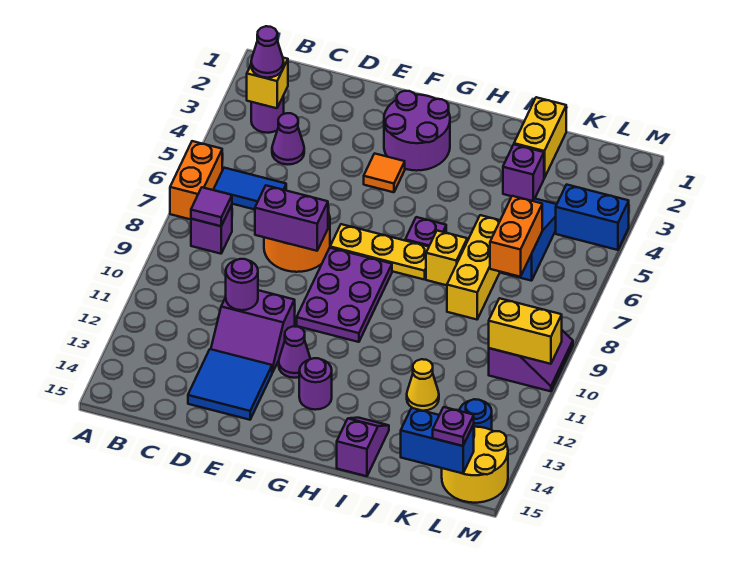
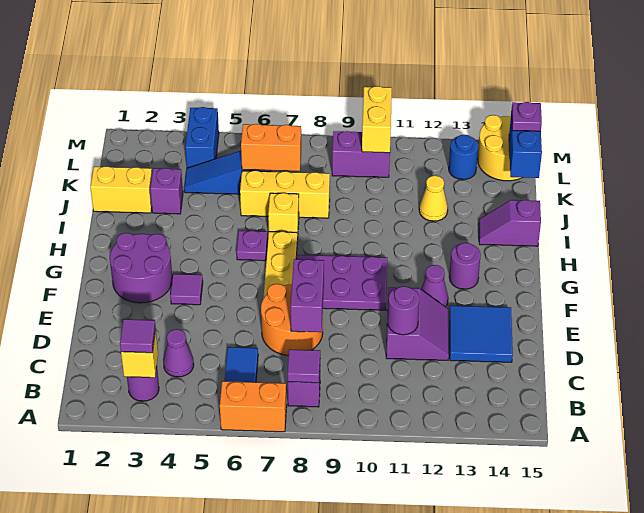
purple 1x1 cone [251,26,284,78] -> purple 1x1 tile [120,319,156,353]
orange 1x1 tile [364,154,405,192] -> purple 1x1 tile [170,274,203,305]

